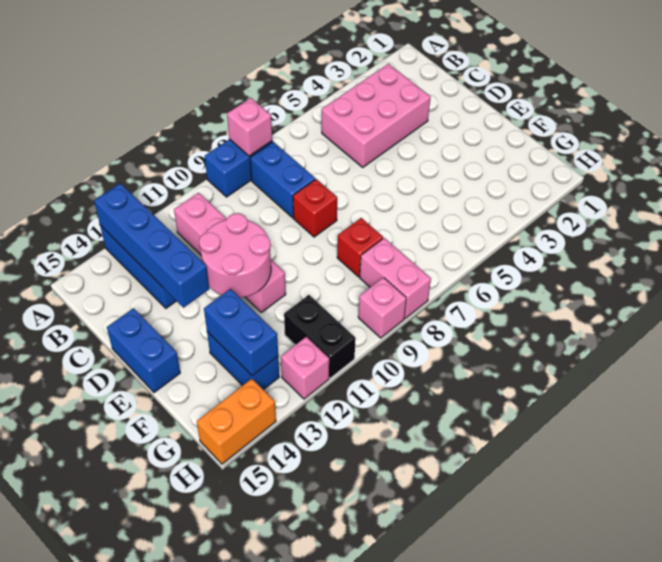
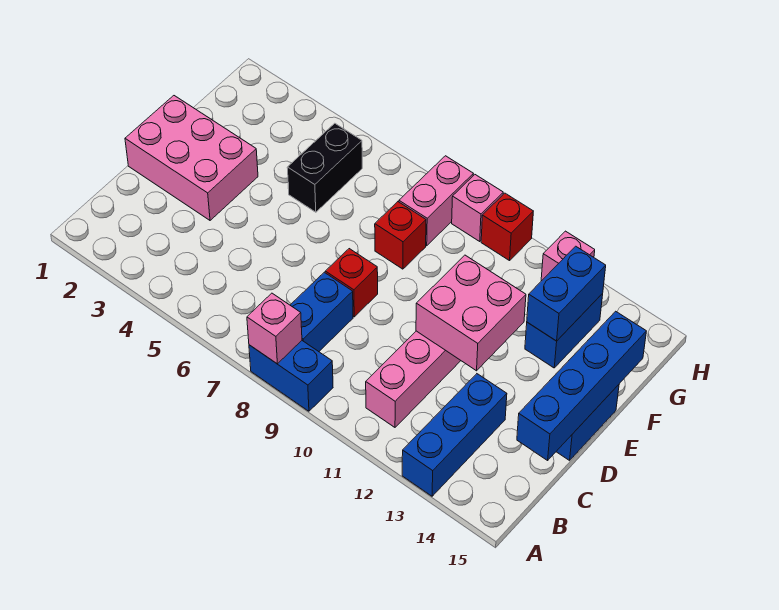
blue 1x4 brick [94,183,209,308] -> blue 1x4 brick moved to [517,311,646,460]
pink 2x3 brick [322,64,431,167] -> pink 2x3 brick moved to [125,96,258,220]
pink 2x2 round brick [199,213,271,298] -> pink 2x2 brick [416,255,526,371]
black 1x2 brick [284,295,356,378] -> black 1x2 brick moved to [287,123,362,212]
none -> red 1x1 brick [481,193,533,261]
orange 1x2 brick [197,379,276,464] -> none

